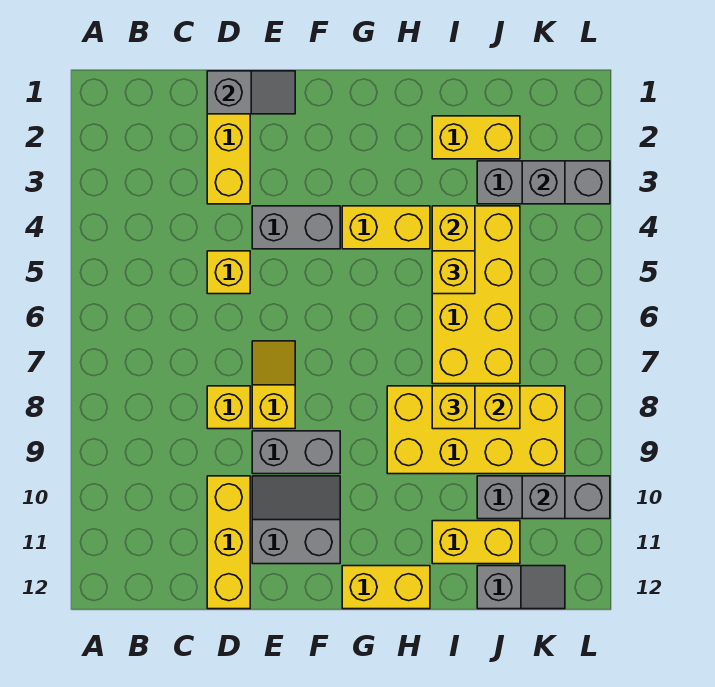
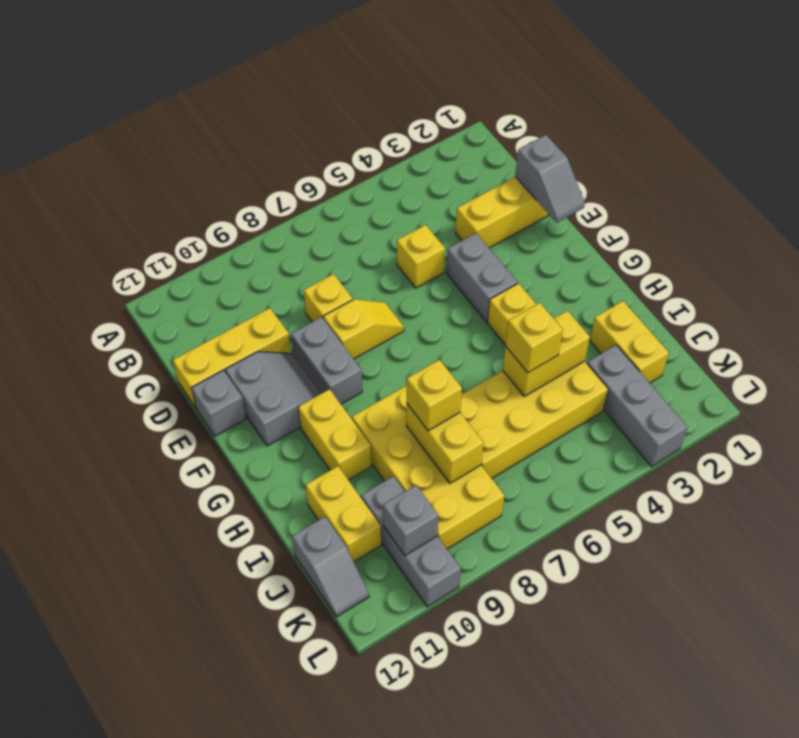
yellow 1x2 brick [342,566,430,609] -> yellow 1x2 brick moved to [298,389,371,480]
grey 1x1 brick [522,161,565,204] -> grey 1x1 brick moved to [192,370,246,436]

